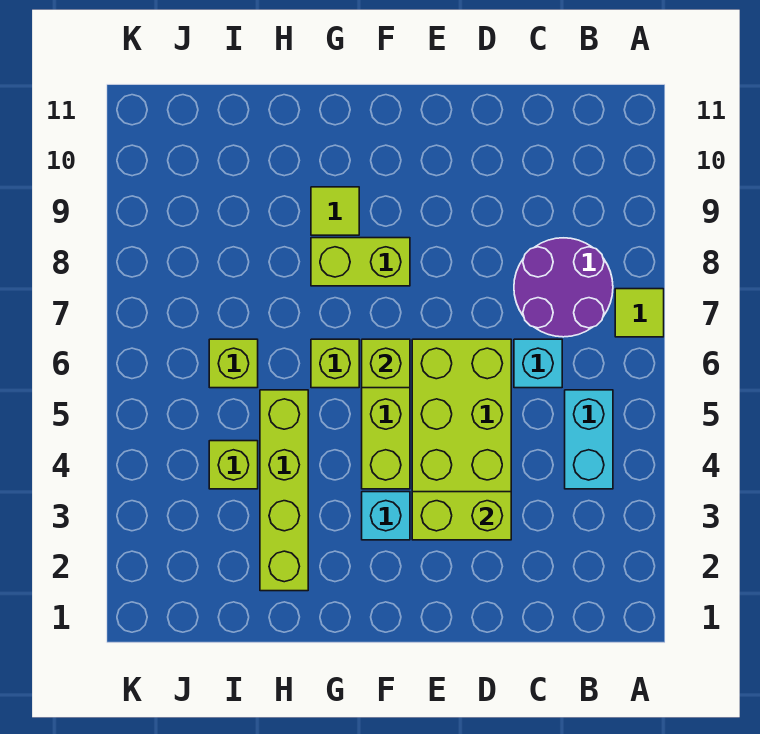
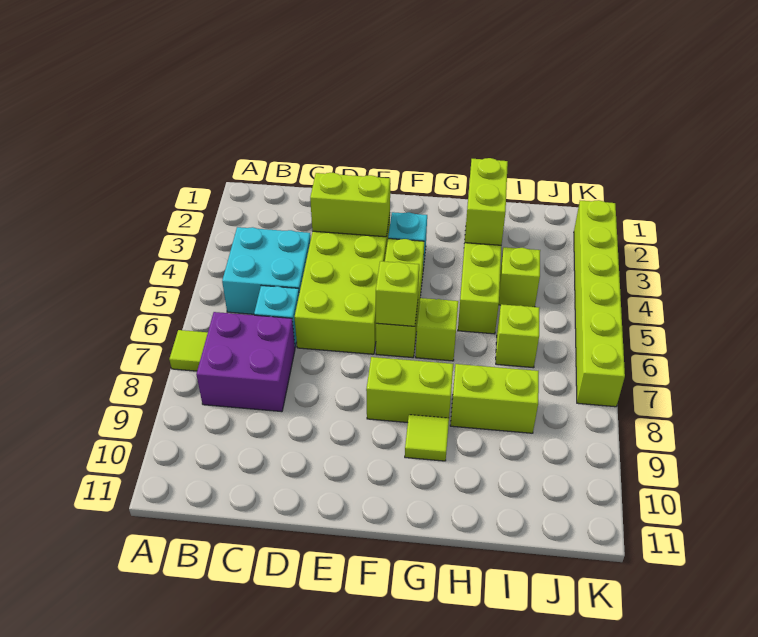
cyan 1x2 brick [565,390,613,489] -> cyan 2x2 brick [222,227,311,314]
purple 2x2 round brick [514,238,613,337] -> purple 2x2 brick [196,312,295,412]
none -> lime 1x2 brick [465,158,508,245]
none -> lime 1x2 brick [450,364,539,433]
none -> lime 1x6 brick [574,200,625,407]

